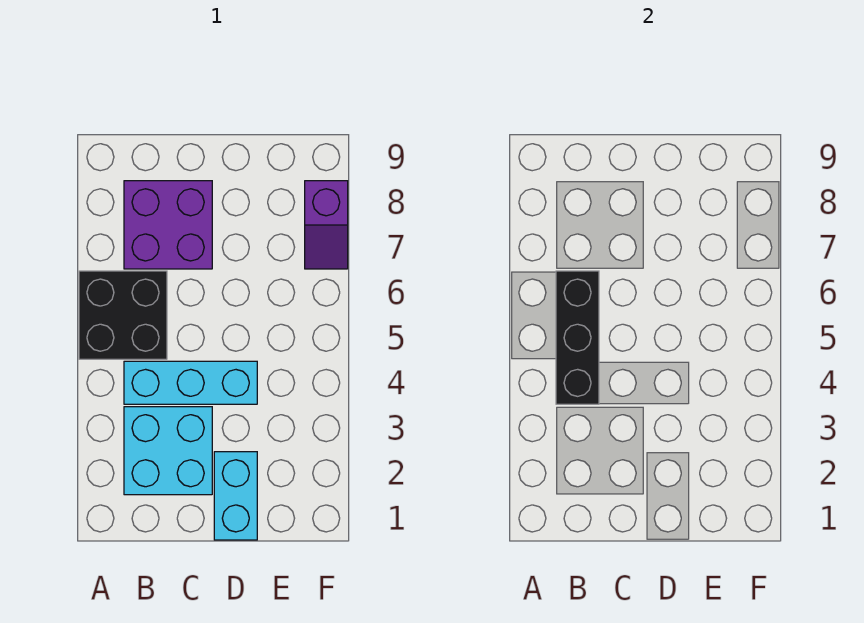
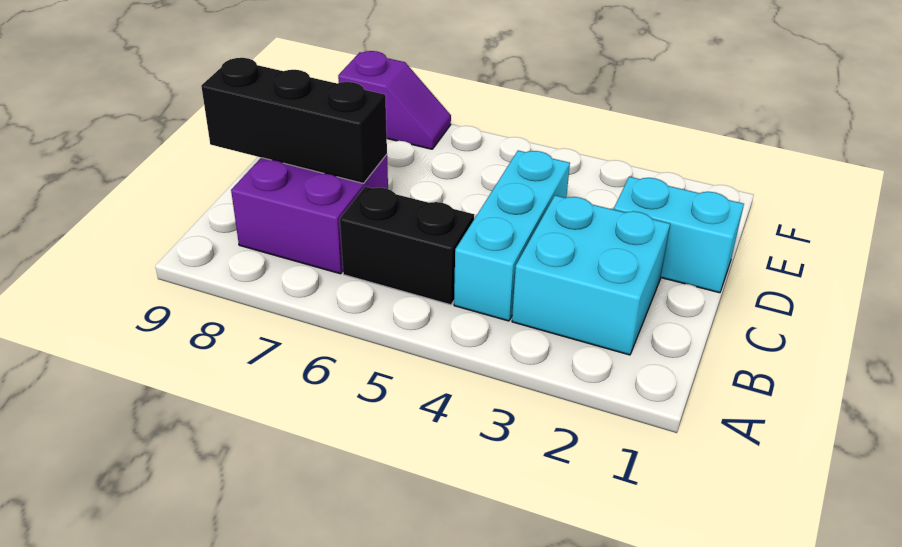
black 2x2 brick [79,271,167,359] -> black 1x2 brick [340,187,474,305]
black 1x3 brick [556,271,599,404] -> black 1x3 brick moved to [201,58,387,183]

